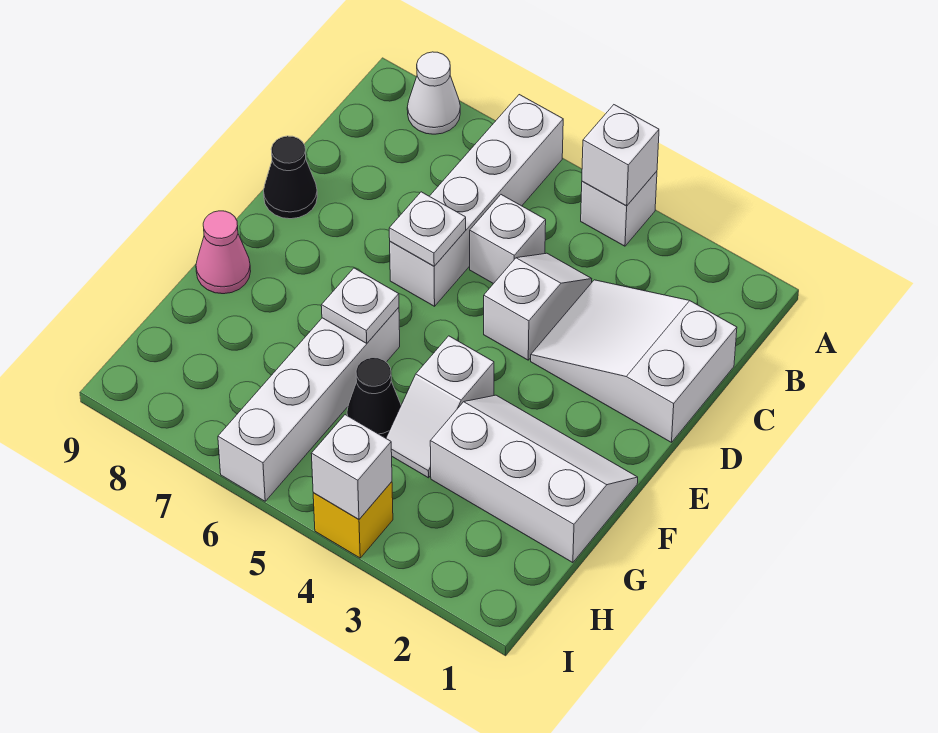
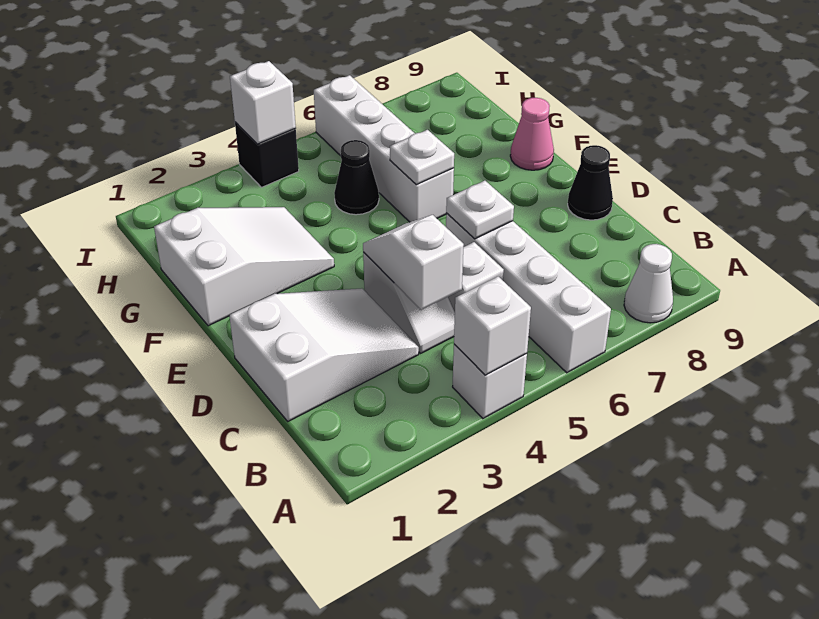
white 2x3 slope [430,395,638,563] -> white 2x3 slope turned to [154,207,334,326]
white 1x2 slope [386,336,494,478] -> white 1x2 slope moved to [363,215,464,310]
yellow 1x1 brick [313,482,393,558] -> black 1x1 brick [235,122,299,187]

